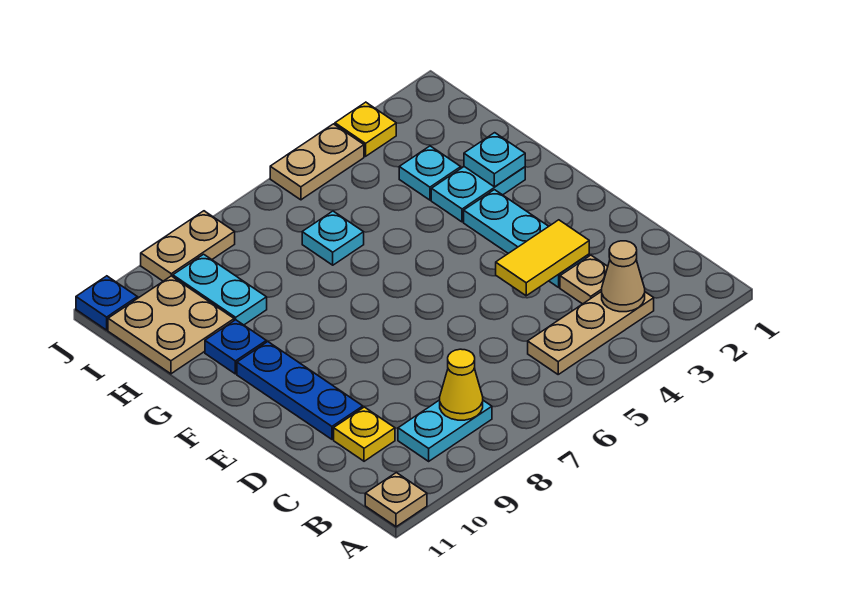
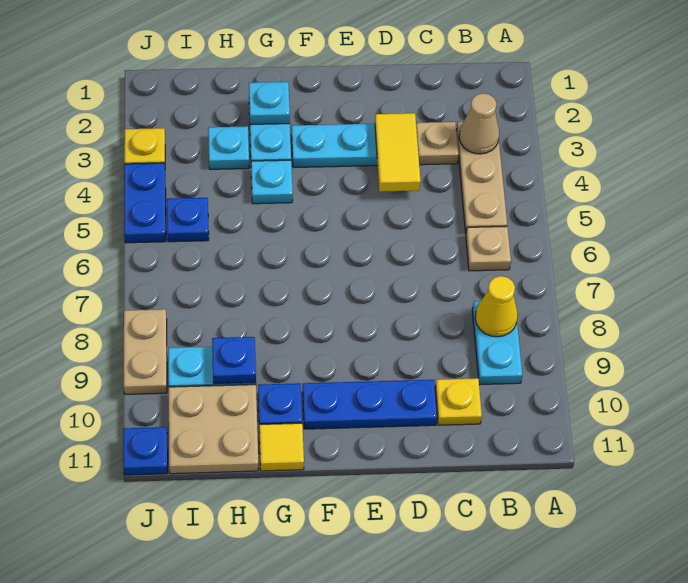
tan 1x1 plate [365,473,427,527] -> tan 1x1 plate moved to [466,226,511,271]
none -> yellow 1x1 tile [259,423,304,471]
cyan 1x1 plate [302,211,364,265] -> cyan 1x1 plate moved to [251,160,293,204]
none -> blue 1x1 plate [212,337,256,384]
none -> blue 1x1 plate [167,198,209,242]
tan 1x2 plate [270,124,364,200] -> blue 1x2 plate [124,163,166,243]

